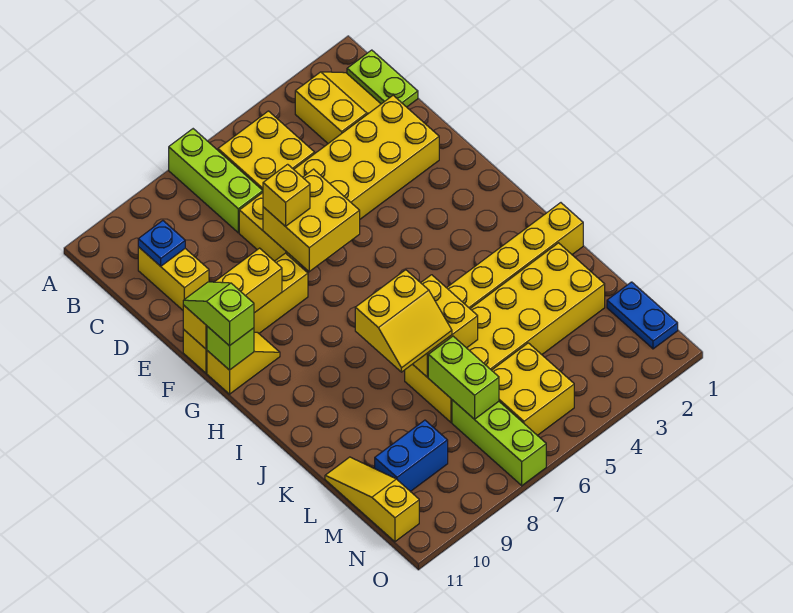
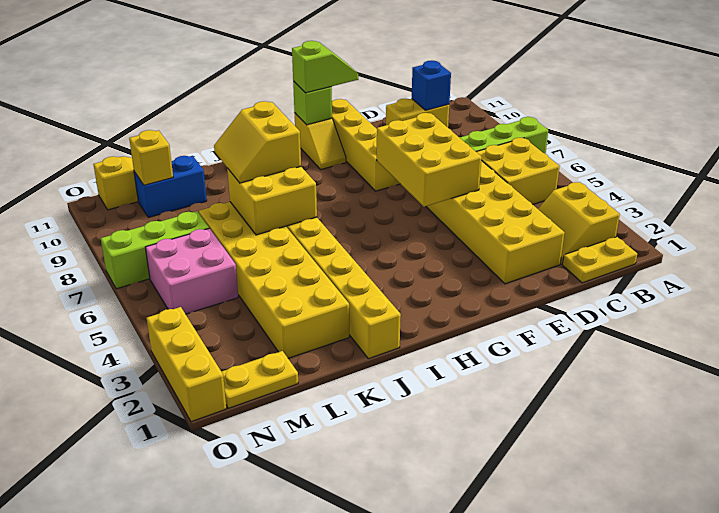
lime 1x2 plate [347,50,418,107] -> yellow 1x2 plate [563,237,637,283]
yellow 2x2 slope [295,72,381,143] -> yellow 2x2 slope turned to [538,182,620,264]
blue 1x1 plate [138,221,185,266] -> blue 1x1 brick [412,60,451,110]
yellow 2x2 brick [263,169,360,272] -> yellow 2x3 brick [377,113,482,207]
yellow 1x1 brick [263,164,310,227] -> yellow 1x1 brick moved to [129,130,173,185]
yellow 1x3 brick [183,248,282,349] -> yellow 1x3 brick moved to [147,307,226,422]
lime 1x2 brick [428,336,499,419] -> none
blue 1x2 plate [607,282,678,349] -> yellow 1x2 plate [221,351,298,408]
yellow 2x2 brick [492,343,574,436] -> pink 2x2 brick [145,228,238,314]
blue 1x2 brick [375,420,448,492] -> blue 1x2 brick turned to [134,156,207,217]

